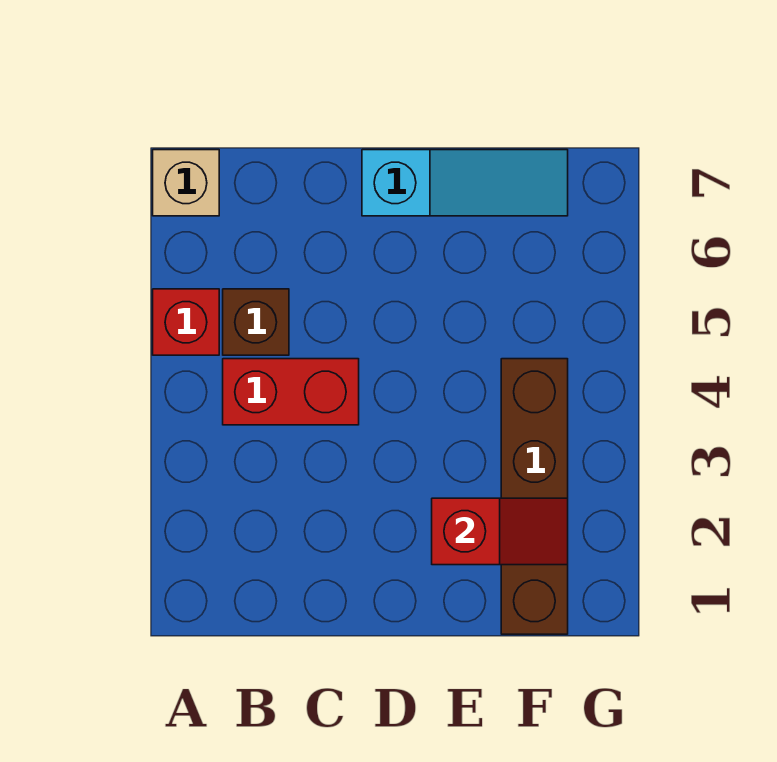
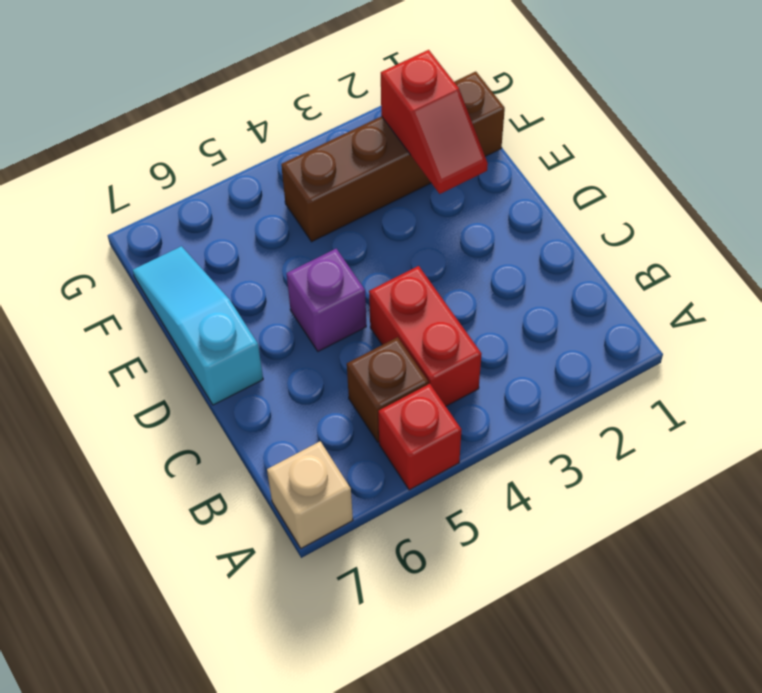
none -> purple 1x1 brick [287,249,366,351]
red 1x2 slope [432,498,568,565] -> red 1x2 slope turned to [381,50,488,194]

